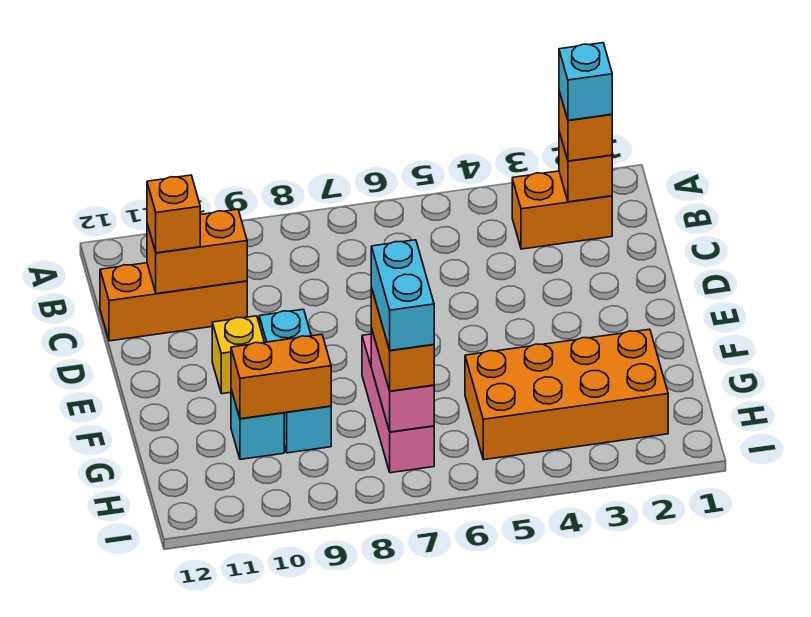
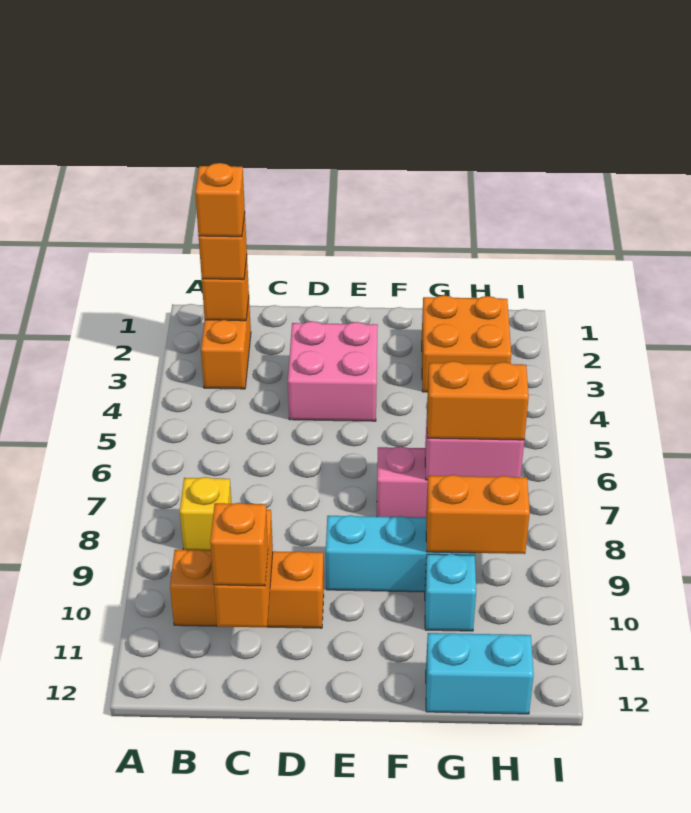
cyan 1x1 brick [559,43,612,120] -> orange 1x1 brick [195,163,245,237]
orange 1x3 brick [100,263,247,341] -> orange 1x3 brick turned to [170,550,324,628]
none -> pink 2x2 brick [288,321,378,421]
yellow 1x1 brick [212,316,264,394] -> yellow 1x1 brick moved to [180,477,232,550]
orange 2x4 brick [465,329,668,460] -> orange 2x2 brick [422,295,511,392]
cyan 1x2 brick [371,240,434,350] -> cyan 1x2 brick moved to [426,633,534,714]
orange 1x2 brick [231,334,331,419] -> orange 1x2 brick turned to [426,475,530,554]

